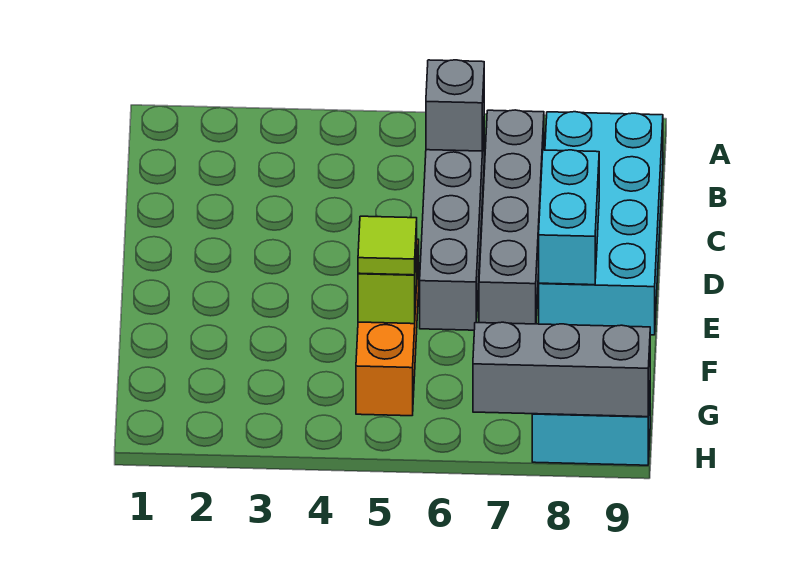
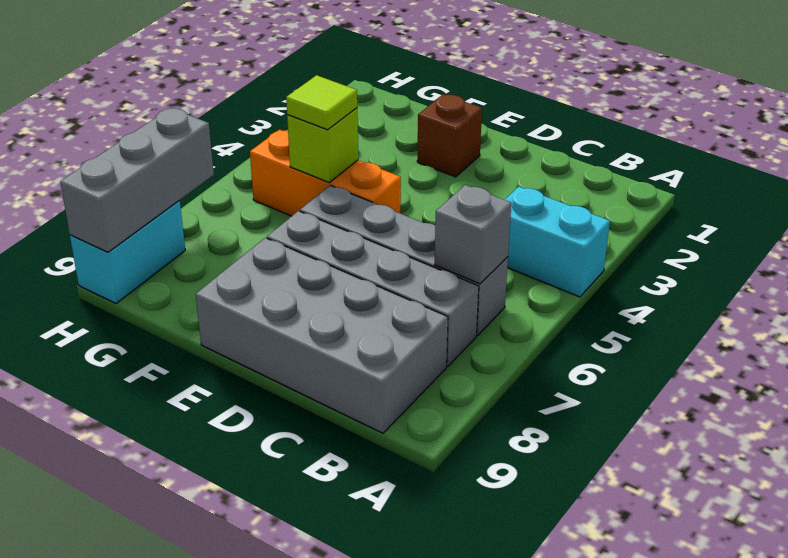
cyan 2x4 brick [539,112,663,335] -> grey 2x4 brick [196,238,448,433]
cyan 1x2 brick [539,150,599,285] -> cyan 1x2 brick moved to [505,187,610,297]
none -> brown 1x1 brick [417,94,482,177]

